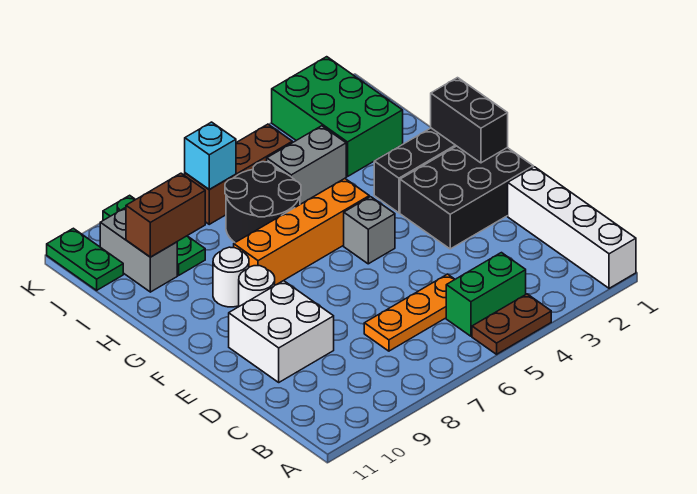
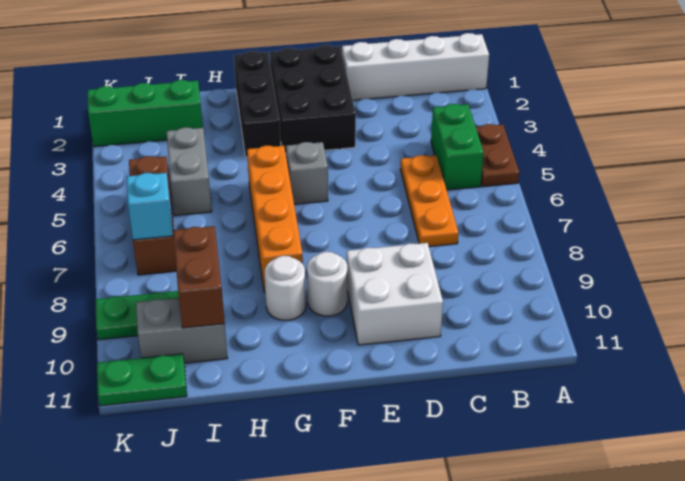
black 1x2 brick [431,78,508,163] -> none
black 2x2 round brick [225,162,301,242] -> none
green 2x3 brick [272,57,403,176] -> green 1x3 brick [88,80,203,147]

